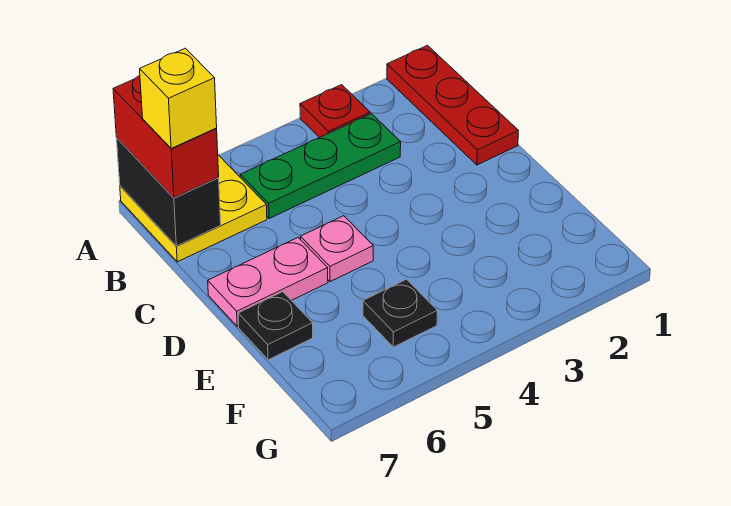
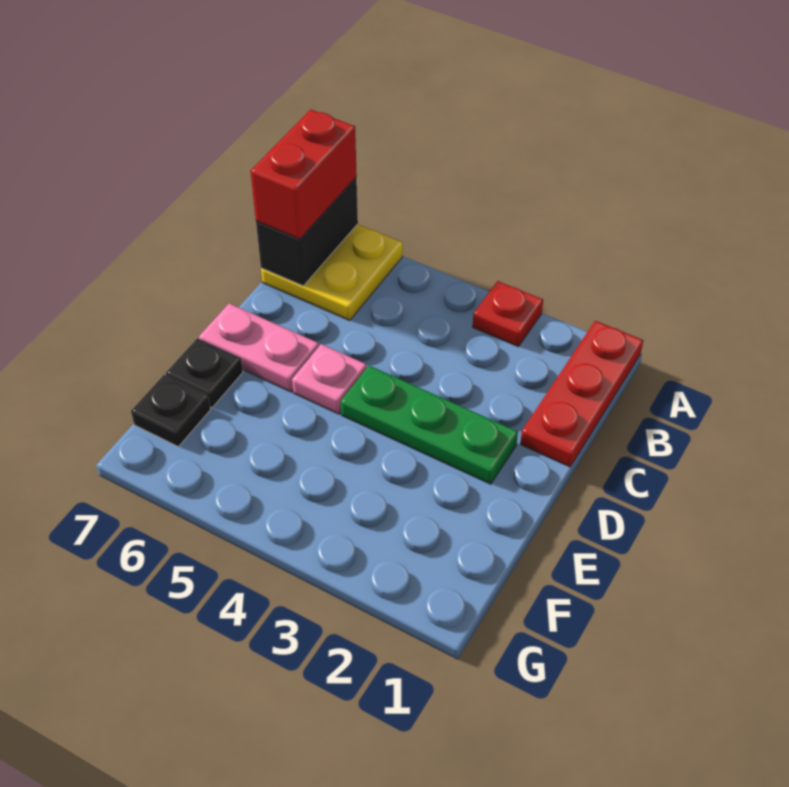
green 1x3 plate [240,114,401,219] -> green 1x3 plate moved to [341,366,518,484]
yellow 1x1 brick [140,48,217,149] -> none
black 1x1 plate [363,279,437,347] -> black 1x1 plate moved to [131,375,211,447]

